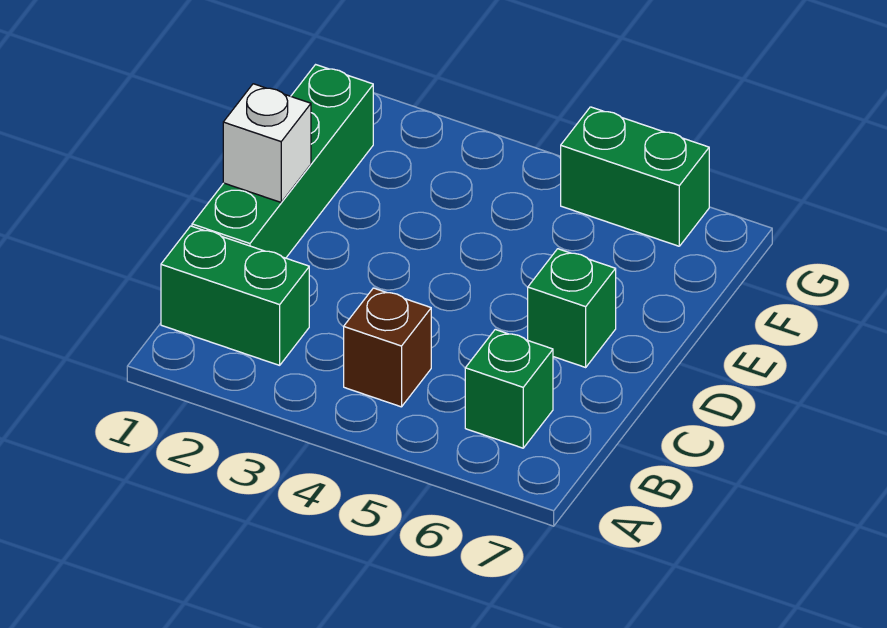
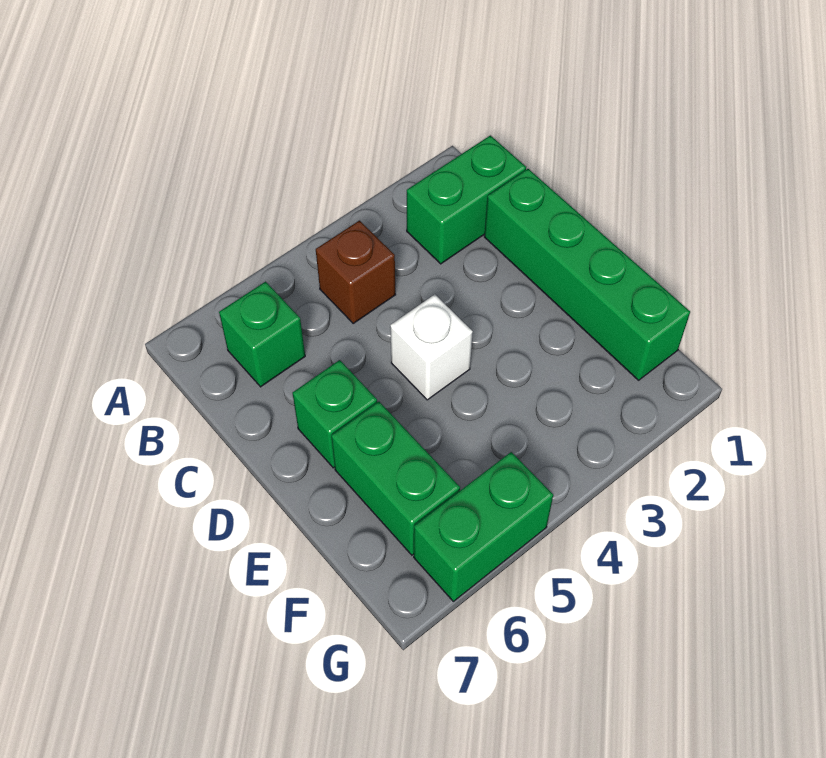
white 1x1 brick [223,84,311,202] -> white 1x1 brick moved to [390,294,473,400]
none -> green 1x2 brick [331,402,460,555]

